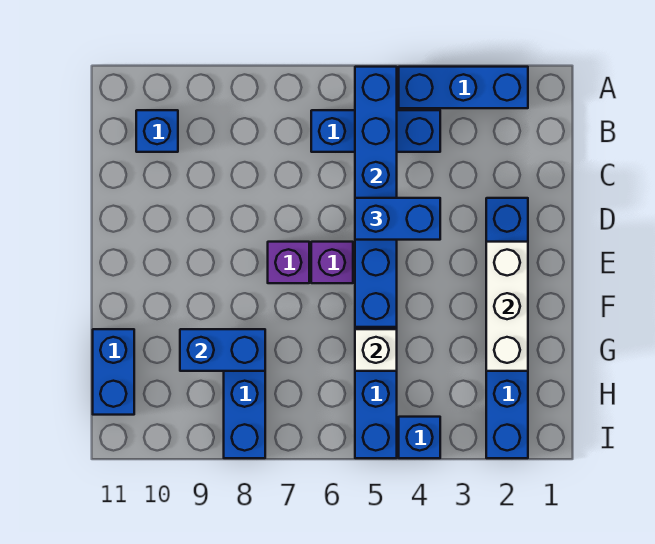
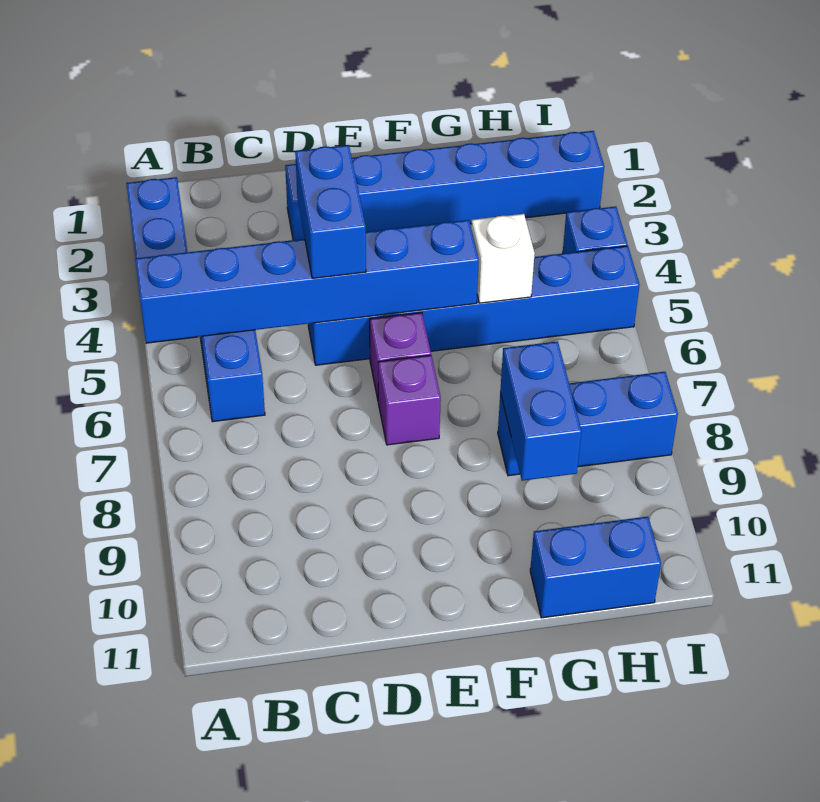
blue 1x1 brick [136,110,178,152] -> none
white 1x3 brick [486,242,528,371] -> none

